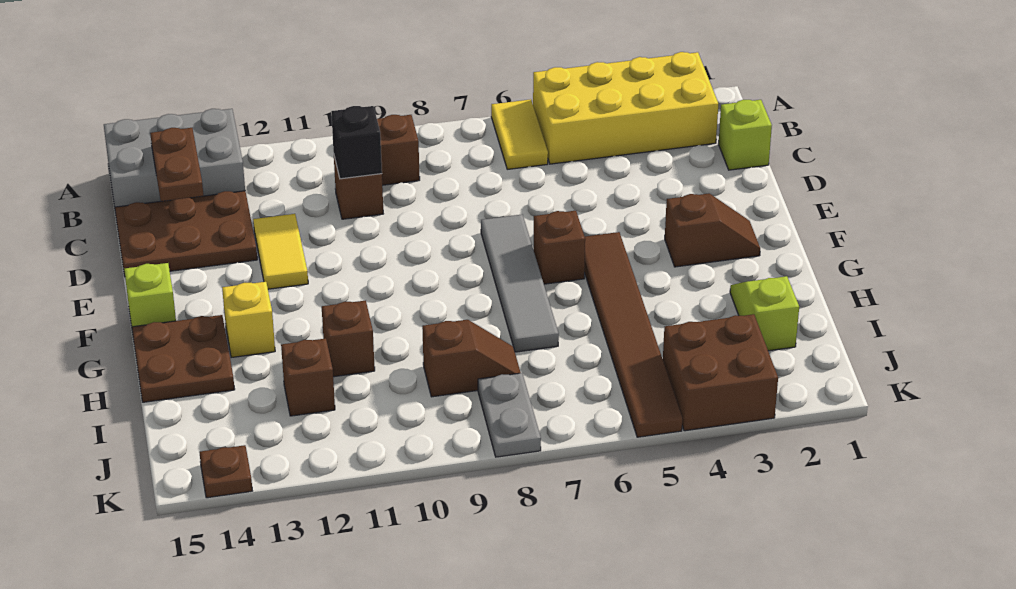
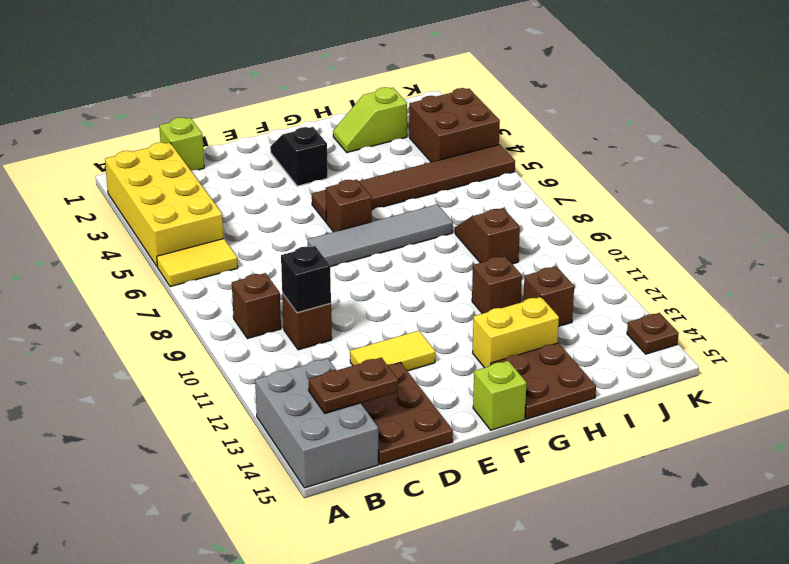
brown 1x2 slope [665,193,760,267] -> black 1x2 slope [270,127,328,186]
yellow 1x1 brick [222,282,275,358] -> yellow 1x2 brick [473,297,559,368]
grey 1x2 plate [478,373,541,457] -> none

